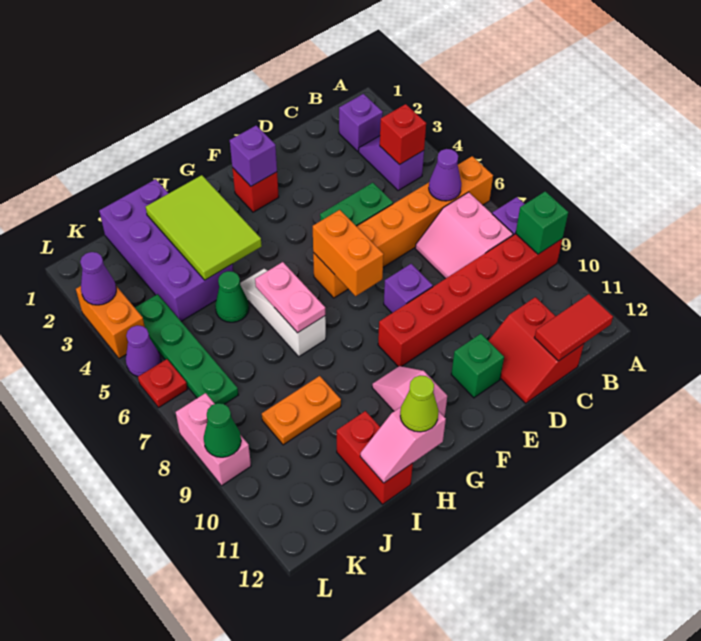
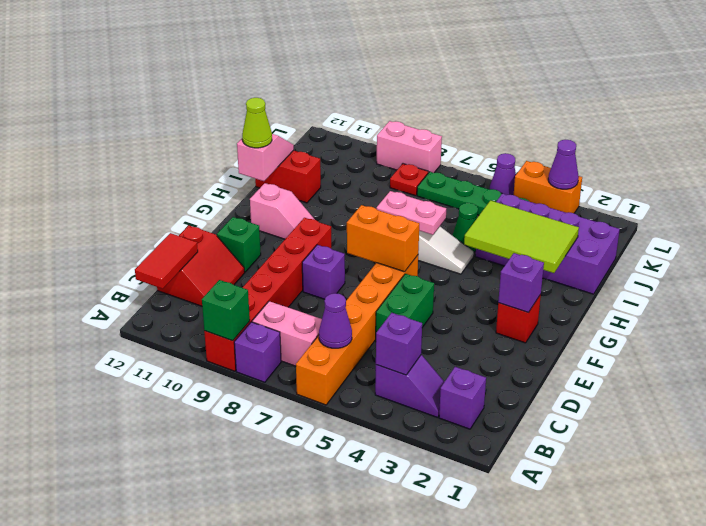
red 1x1 brick [379,104,426,165] -> purple 1x1 brick [376,313,422,375]
red 2x2 slope [488,297,584,403] -> red 2x2 slope turned to [157,225,245,306]
orange 1x2 plate [262,376,341,445] -> none
red 1x1 plate [138,359,188,408] -> red 1x1 plate moved to [390,164,428,196]
green 1x1 cone [204,403,241,457] -> none

